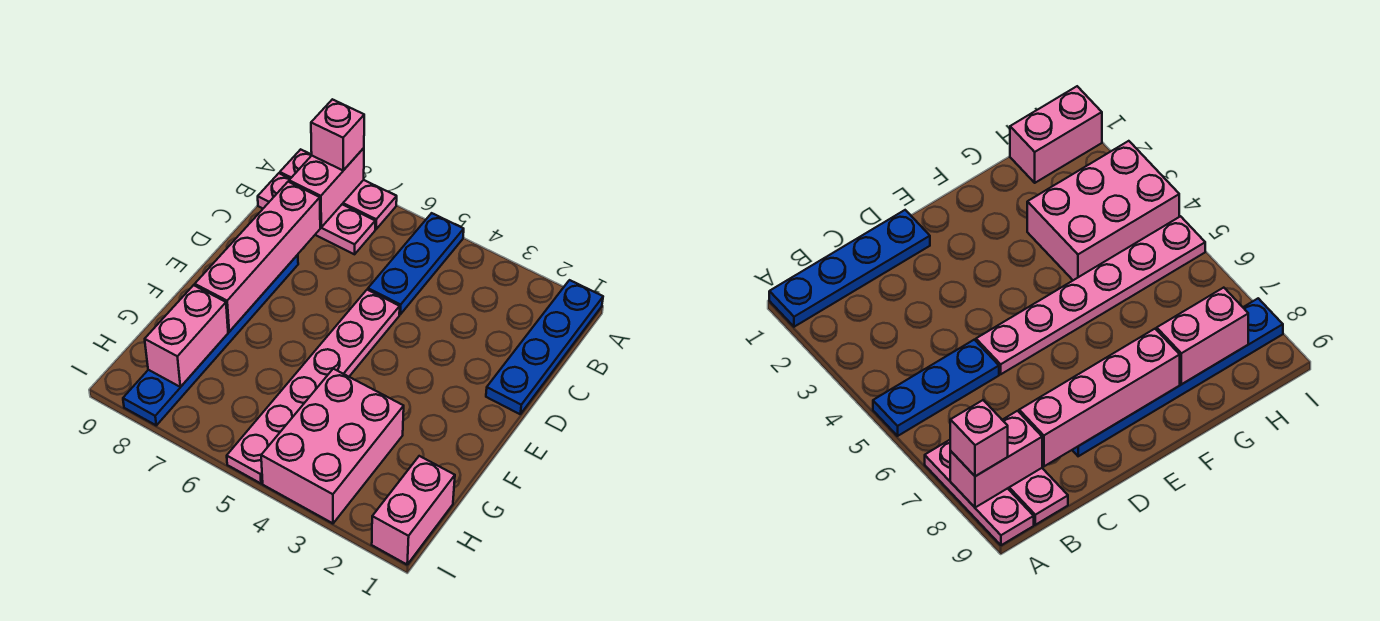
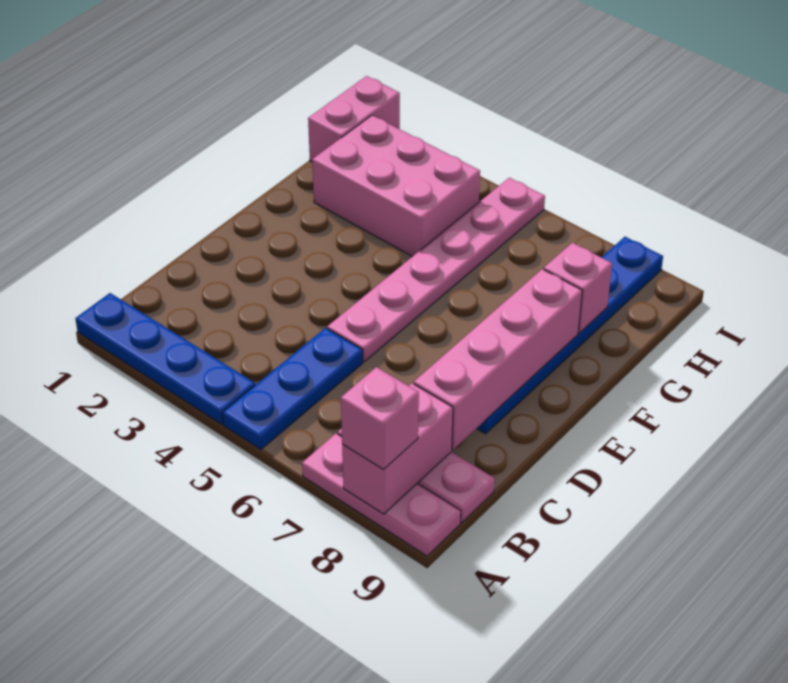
blue 1x4 plate [486,280,603,414] -> blue 1x4 plate turned to [75,293,255,424]
pink 2x3 brick [261,369,404,523] -> pink 2x3 brick turned to [312,115,480,257]
pink 1x2 brick [145,285,228,387] -> pink 1x1 brick [544,243,612,333]

